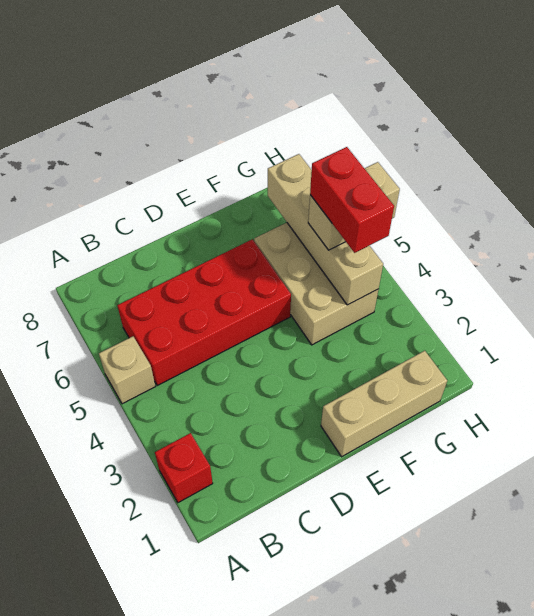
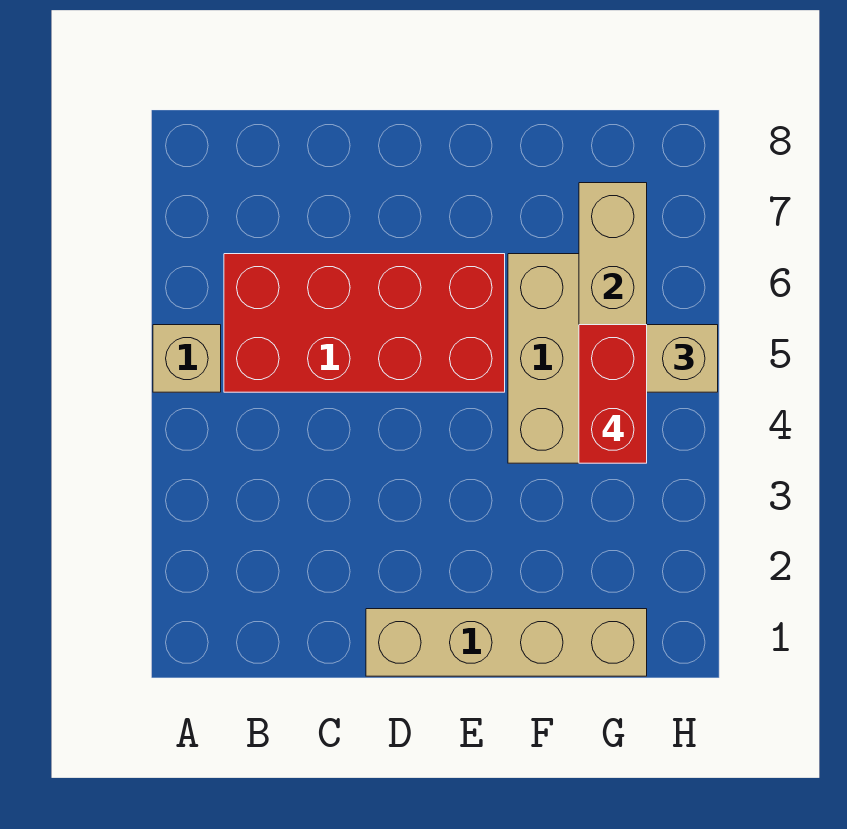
red 1x1 brick [155,433,213,503] -> none
tan 1x3 brick [321,351,447,457] -> tan 1x4 brick [366,609,647,676]

